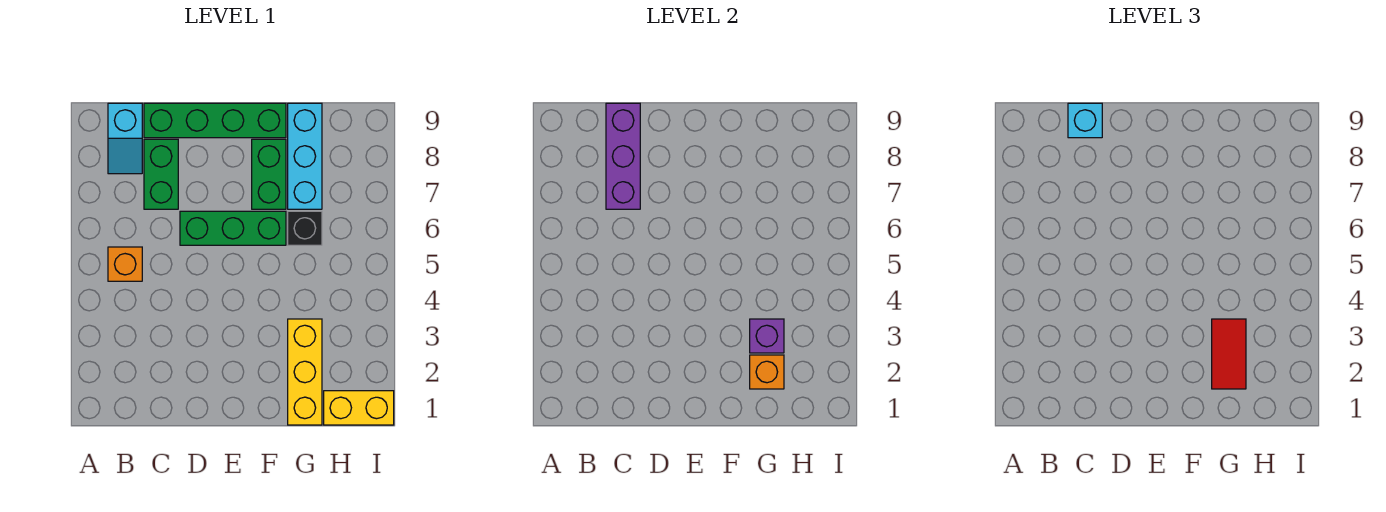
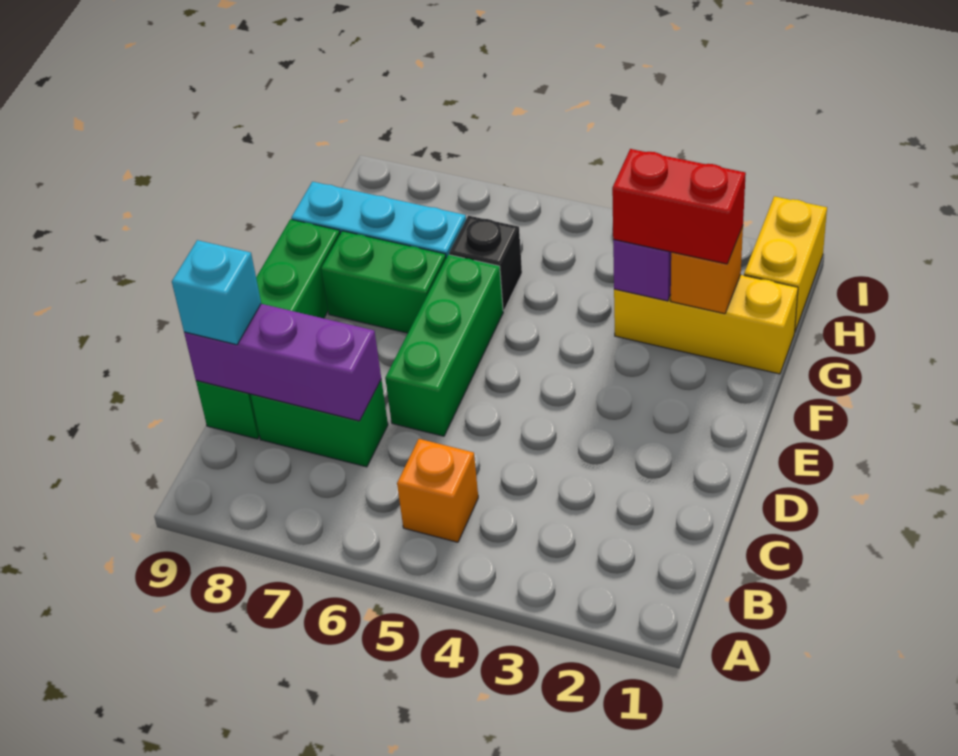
cyan 1x2 slope [108,103,142,174] -> none
red 1x2 tile [1212,319,1246,389] -> red 1x2 brick [612,149,746,264]

